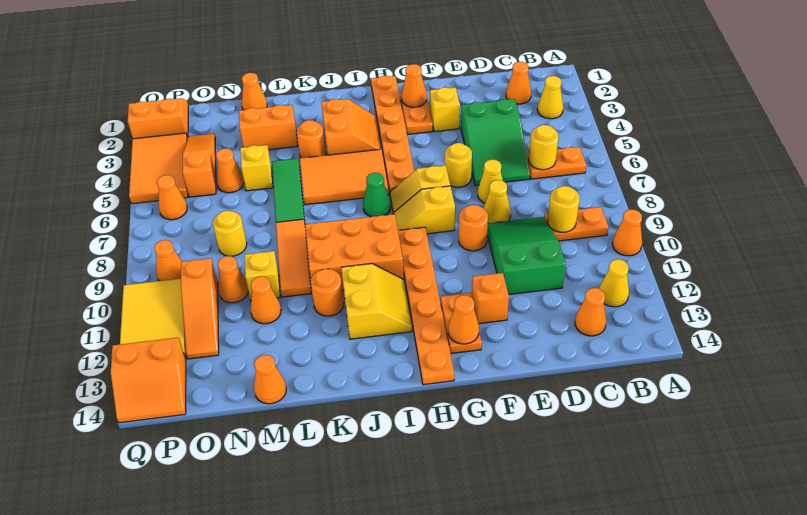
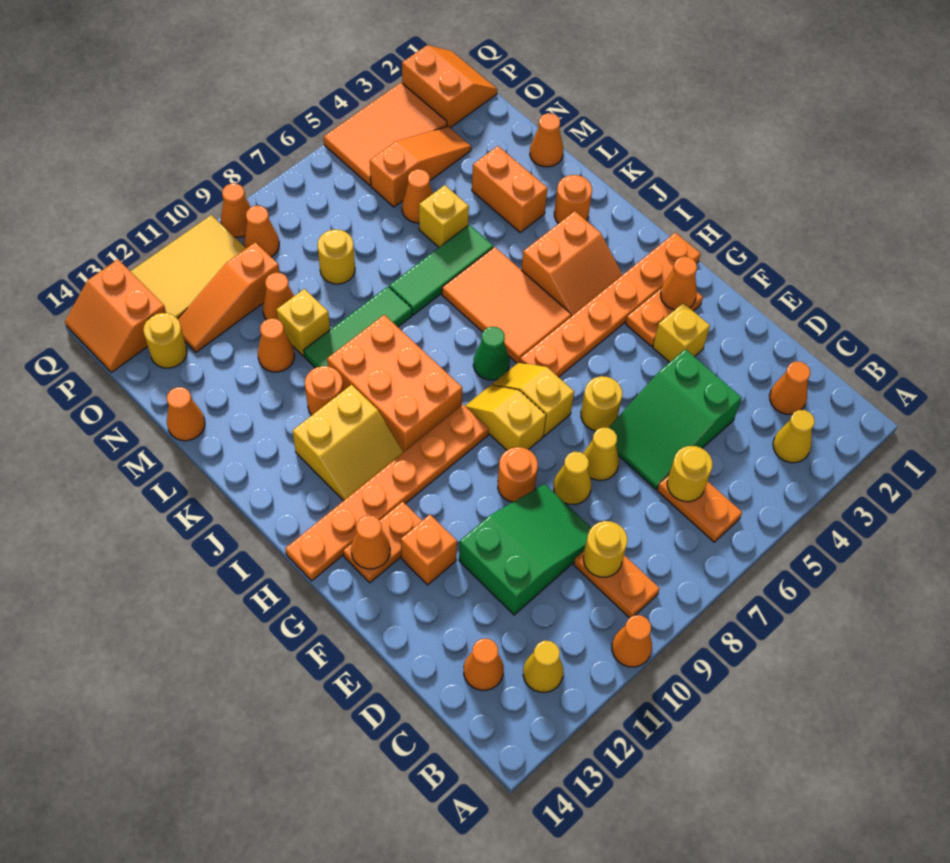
orange 1x1 round brick [296,120,326,158] -> orange 1x1 round brick moved to [554,175,592,224]
orange 1x3 tile [276,219,311,297] -> green 1x3 tile [304,287,412,368]
none -> yellow 1x1 round brick [143,313,187,368]
orange 1x1 cone [157,175,187,220] -> orange 1x1 cone moved to [221,183,251,237]

